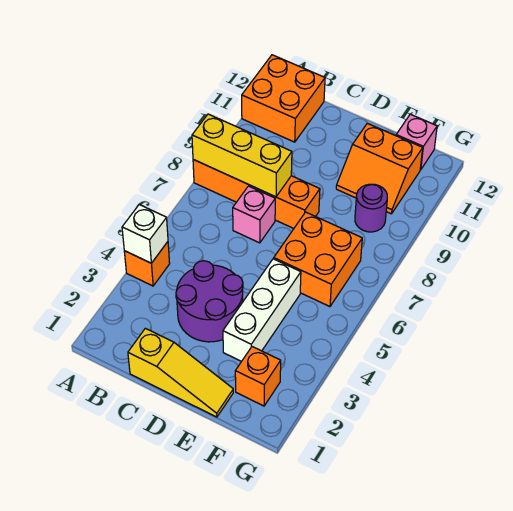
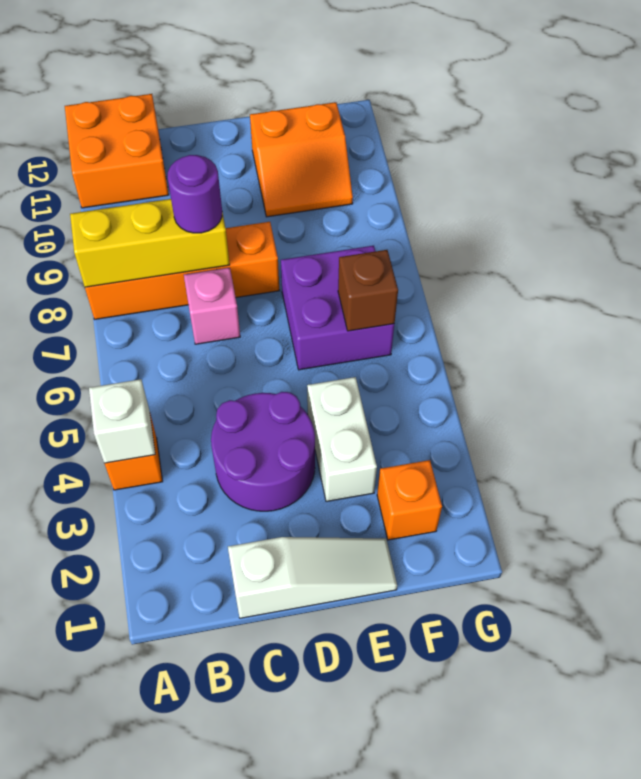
yellow 1x3 slope [128,328,233,417] -> white 1x3 slope [228,537,397,618]
white 1x3 brick [223,259,301,361] -> white 1x2 brick [307,377,377,502]
orange 2x2 brick [274,212,362,307] -> purple 2x2 brick [281,246,394,370]
none -> brown 1x1 brick [338,250,398,331]
purple 1x1 round brick [355,184,387,232] -> purple 1x1 round brick moved to [168,155,222,233]
pink 1x1 brick [396,114,437,170] -> none

